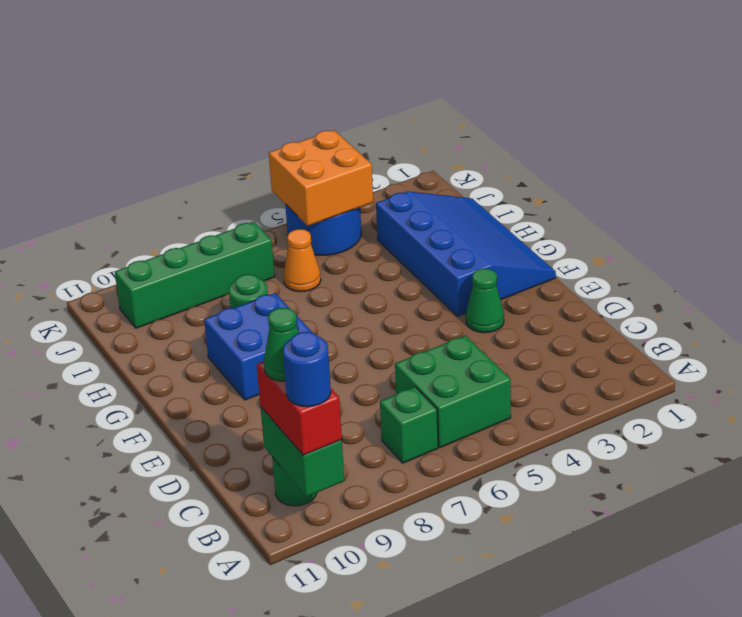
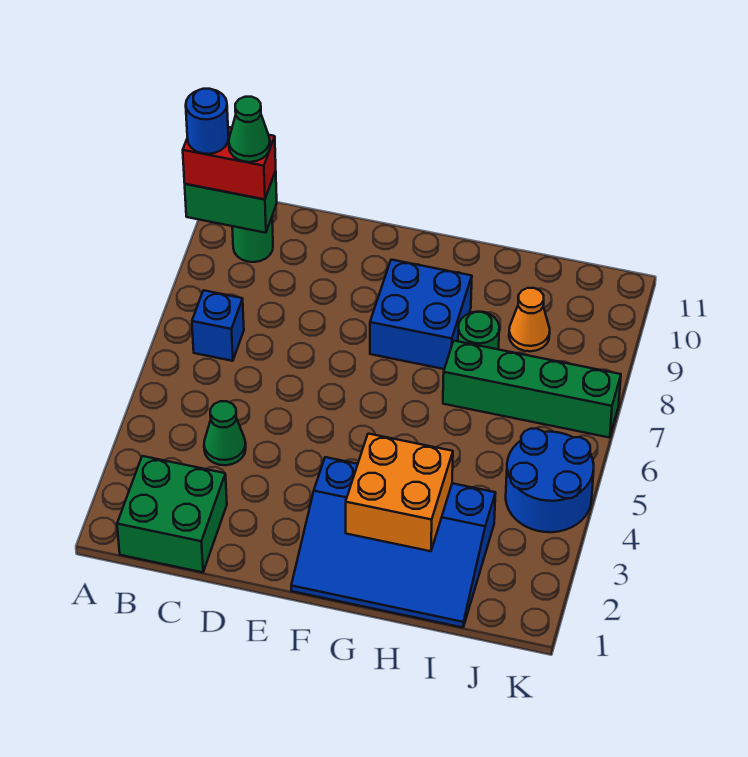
green 2x2 brick [395,335,511,447] -> green 2x2 brick moved to [117,456,227,572]
green 1x1 brick [380,387,438,463] -> blue 1x1 brick [192,290,244,361]
green 1x1 cone [466,269,504,333] -> green 1x1 cone moved to [204,401,246,465]
orange 1x1 cone [283,229,321,292] -> orange 1x1 cone moved to [509,288,550,351]
orange 2x2 brick [269,130,373,226] -> orange 2x2 brick moved to [346,434,453,551]
green 1x4 brick [115,222,275,328] -> green 1x4 brick turned to [443,341,621,438]

